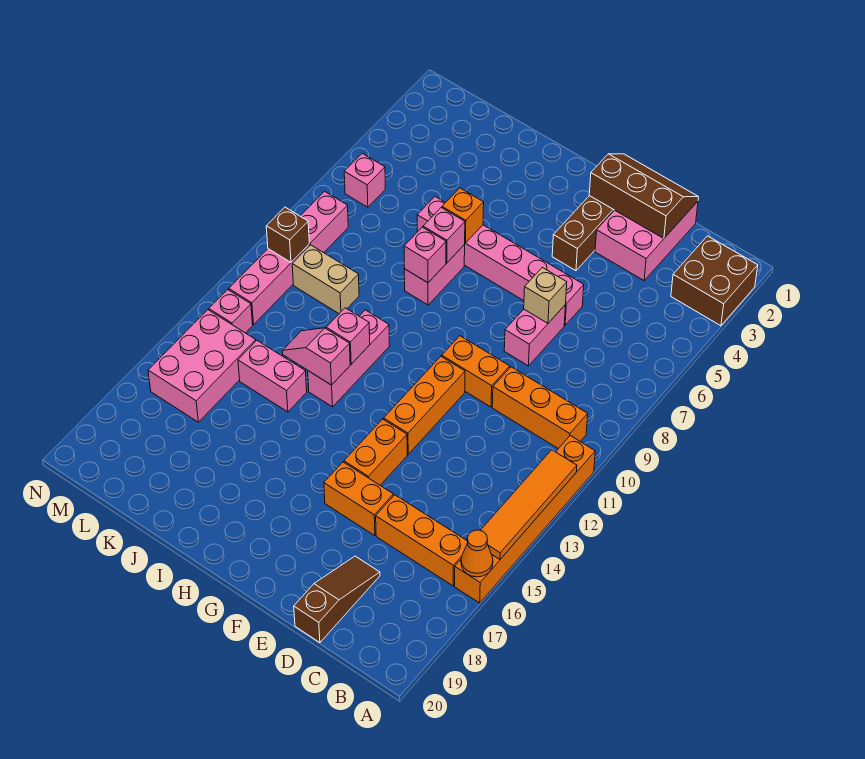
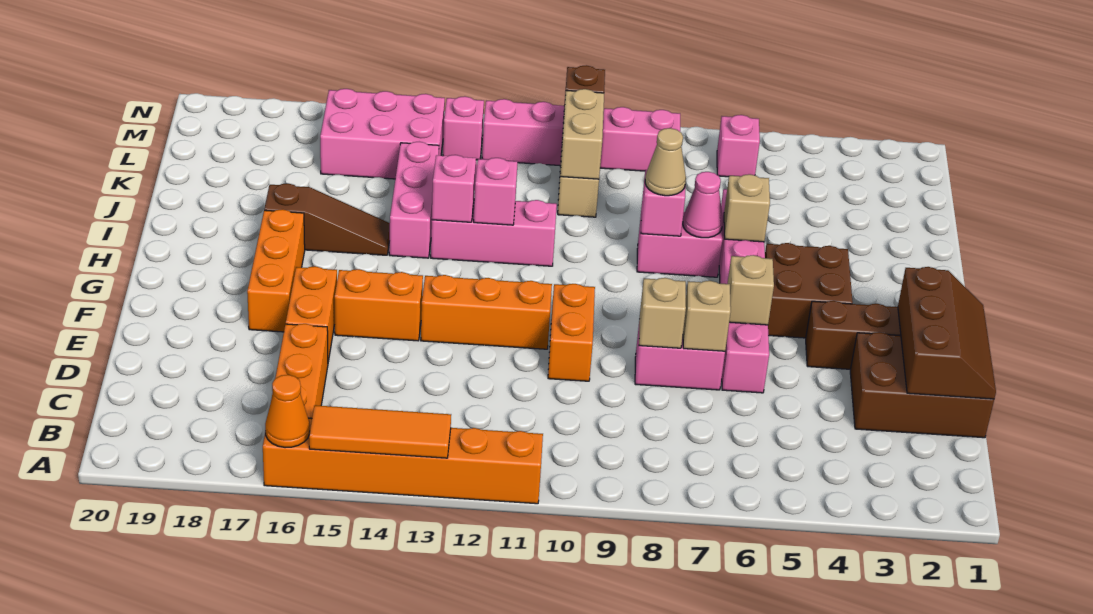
brown 2x2 brick [671,236,758,326] -> brown 2x2 brick moved to [765,243,853,338]
orange 1x4 tile [480,450,577,559] -> orange 1x3 tile [309,405,451,458]
orange 1x3 brick [492,367,588,449] -> orange 1x3 brick moved to [247,209,305,332]
pink 2x3 brick [595,202,698,281] -> brown 2x3 brick [850,332,994,438]
brown 1x3 slope [294,556,380,643] -> brown 1x3 slope moved to [264,183,390,255]
none -> tan 1x1 brick [639,278,686,348]
none -> tan 1x1 brick [728,255,774,325]
orange 1x1 brick [442,188,484,243] -> tan 1x1 brick [724,174,770,242]
pink 1x1 brick [423,208,465,263] -> pink 1x1 cone [683,172,723,238]
none -> tan 1x1 cone [645,128,686,196]
pink 1x2 brick [238,341,307,412] -> pink 1x3 brick [389,142,439,258]
none -> tan 1x2 brick [560,89,604,179]

